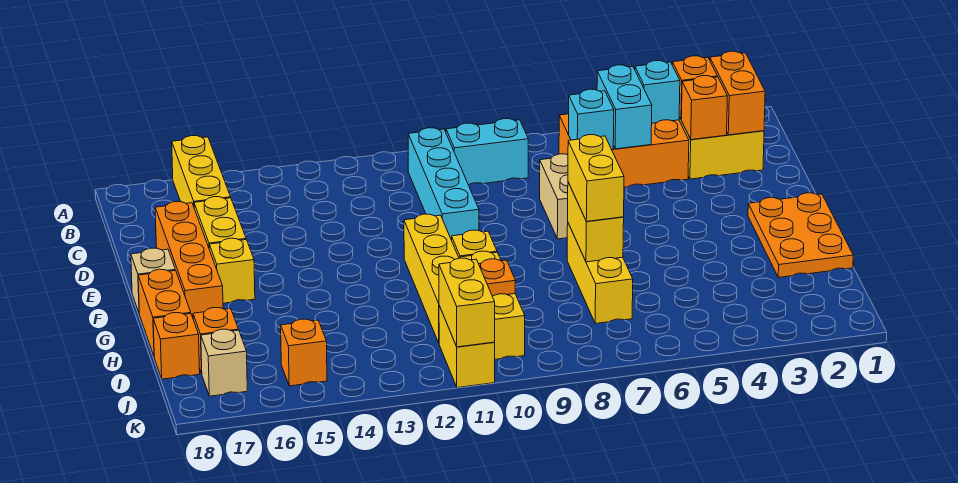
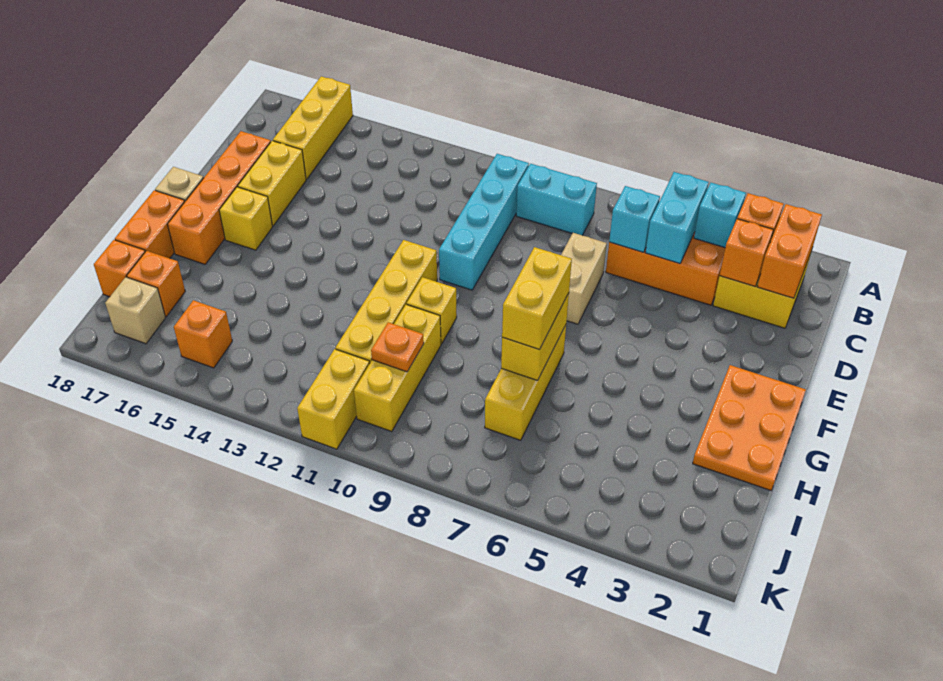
yellow 1x2 brick [439,258,495,347] -> none

